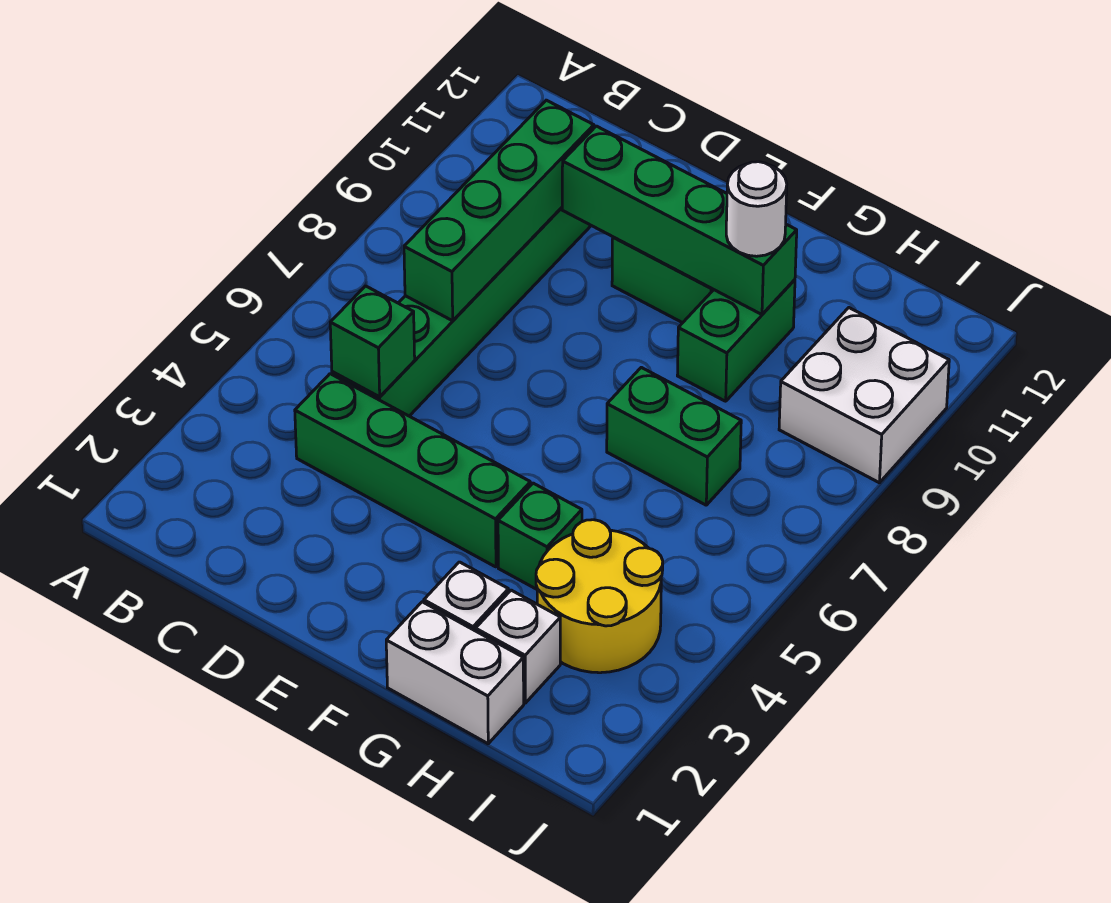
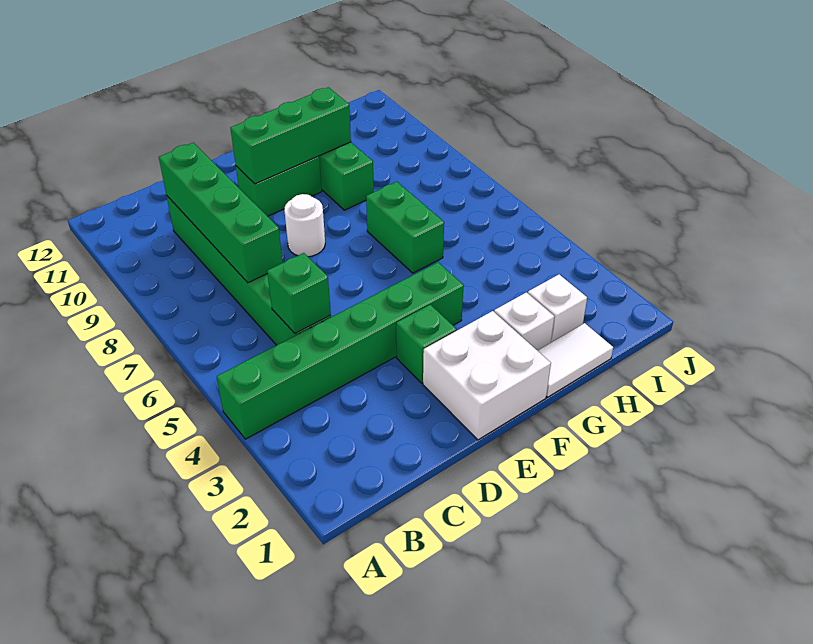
green 1x4 brick [295,374,530,567] -> green 1x6 brick [217,262,463,439]
green 1x4 brick [562,126,797,314] -> green 1x3 brick [230,87,351,184]
white 1x2 brick [386,602,524,744] -> white 1x2 tile [538,323,613,397]
green 1x1 brick [498,483,582,589] -> green 1x1 brick moved to [396,305,457,383]
green 1x2 brick [607,367,741,505] -> green 1x2 brick turned to [366,182,444,273]
white 1x1 round brick [726,162,787,256] -> white 1x1 round brick moved to [284,194,325,257]
yellow 2x2 round brick [536,520,663,673] -> none
white 2x2 brick [779,308,949,483] -> white 2x2 brick moved to [423,311,551,440]

